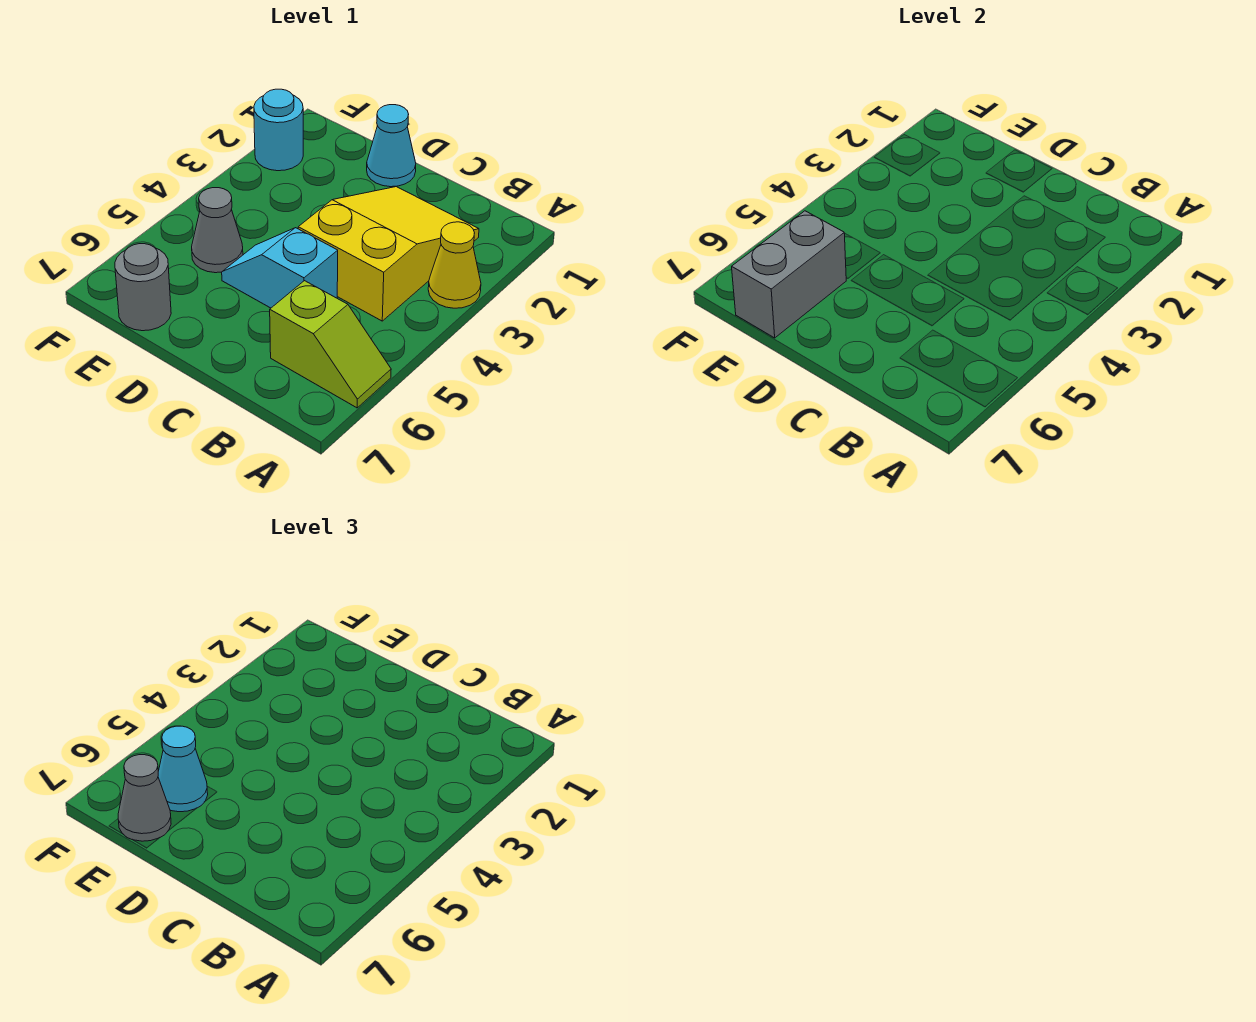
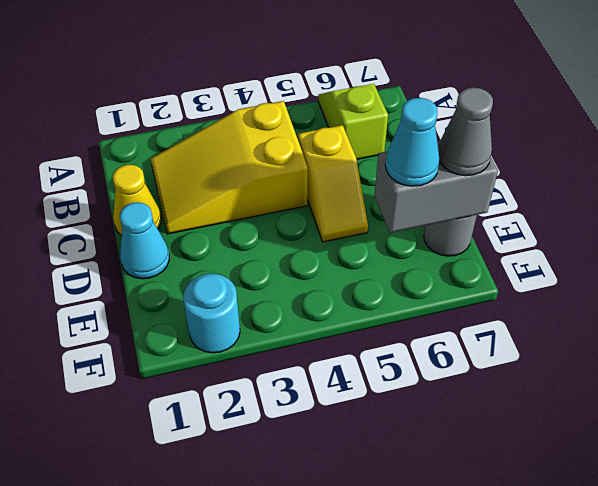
yellow 1x1 cone [428,222,481,308] -> yellow 1x1 cone moved to [112,165,161,236]
cyan 1x2 slope [222,228,338,308] -> yellow 1x2 slope [298,125,368,242]
grey 1x1 cone [192,188,243,273] -> none

